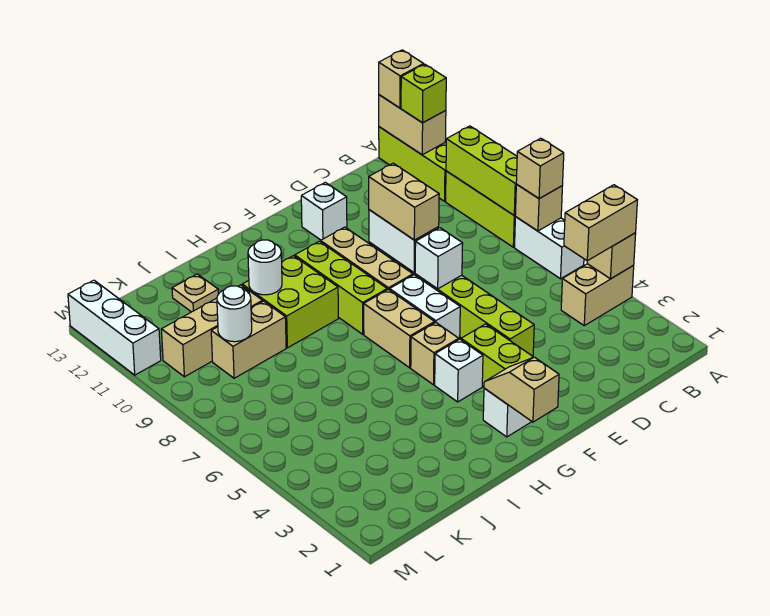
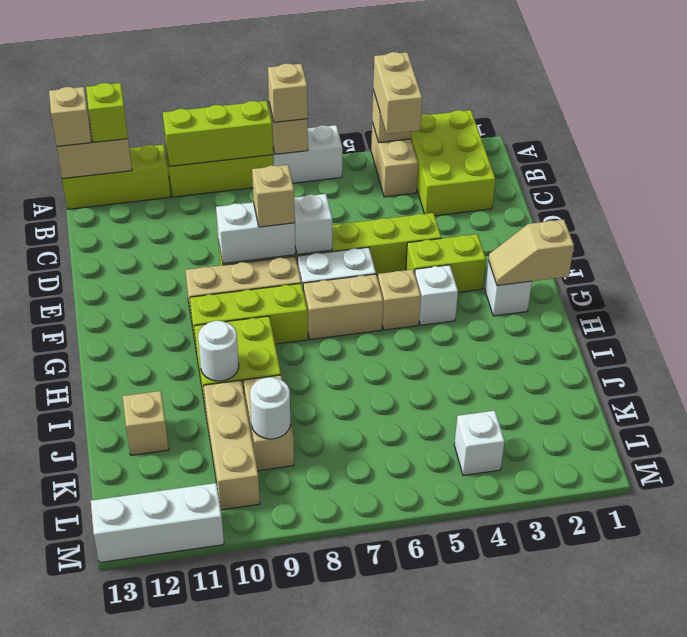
none -> lime 2x3 brick [411,110,495,216]
tan 1x2 brick [369,163,439,240] -> tan 1x1 brick [252,165,295,227]
white 1x1 brick [301,182,347,240] -> white 1x1 brick moved to [454,411,505,475]
tan 1x1 plate [172,274,218,312] -> tan 1x1 brick [123,391,169,455]

